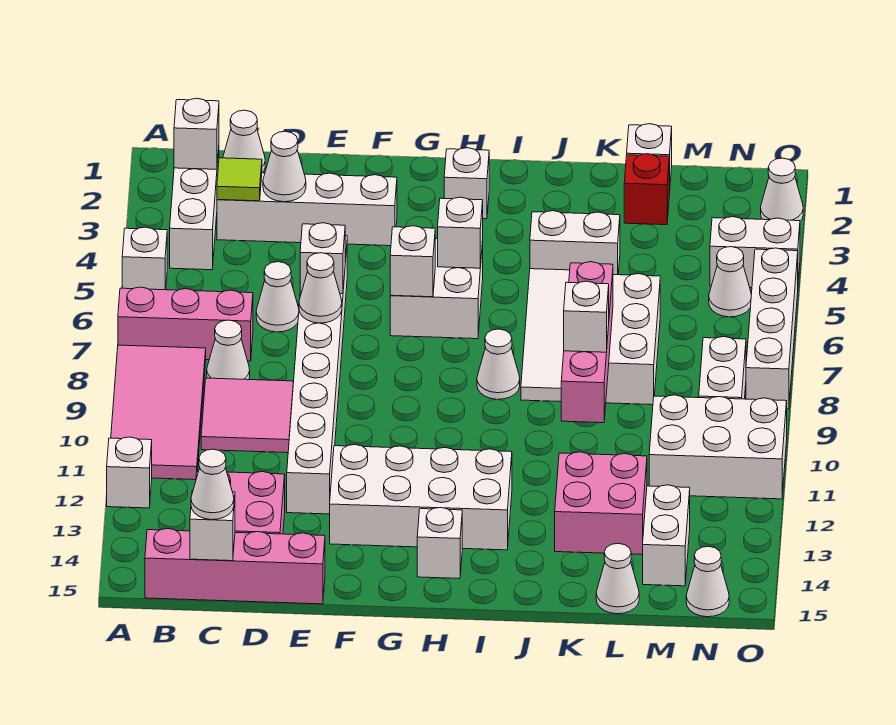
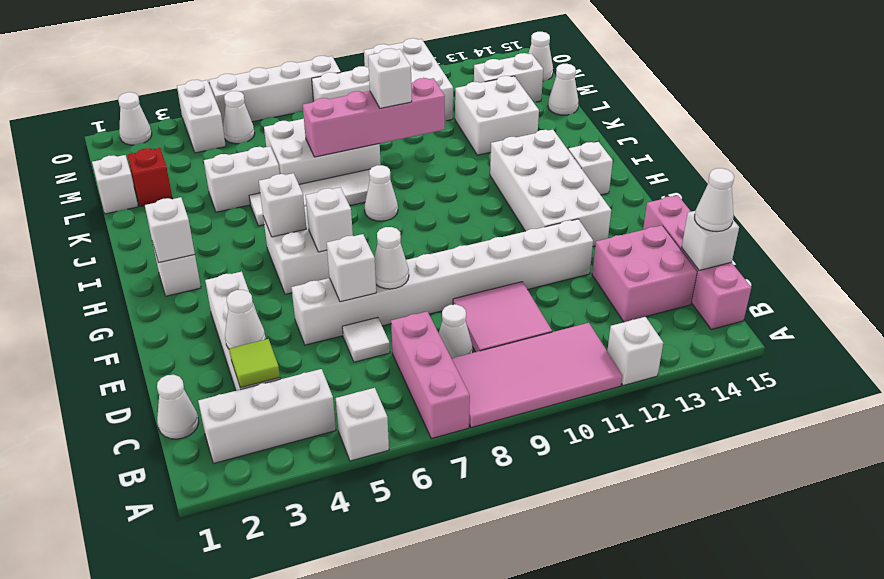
white 1x1 brick [174,98,219,169] -> white 1x1 brick moved to [145,197,195,263]
white 1x1 cone [256,262,299,332] -> white 1x1 tile [342,318,390,362]
white 1x2 brick [530,211,620,275] -> white 1x2 brick turned to [204,146,280,212]
pink 2x2 brick [555,452,647,555] -> white 2x2 brick [455,76,539,155]

